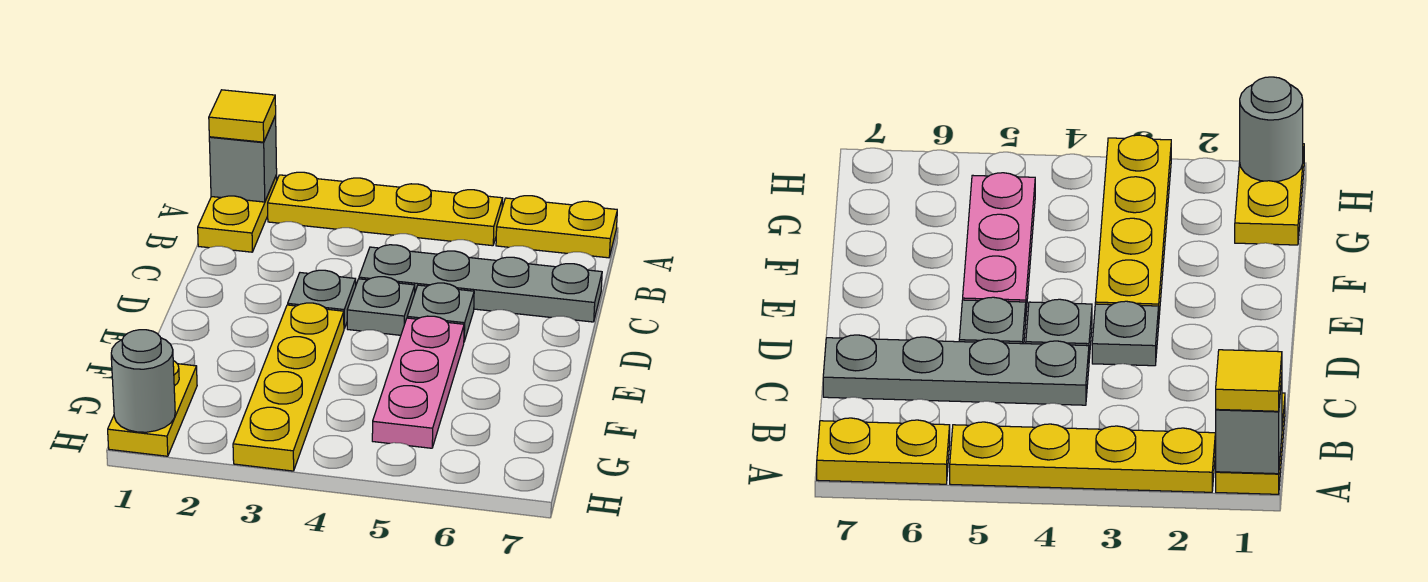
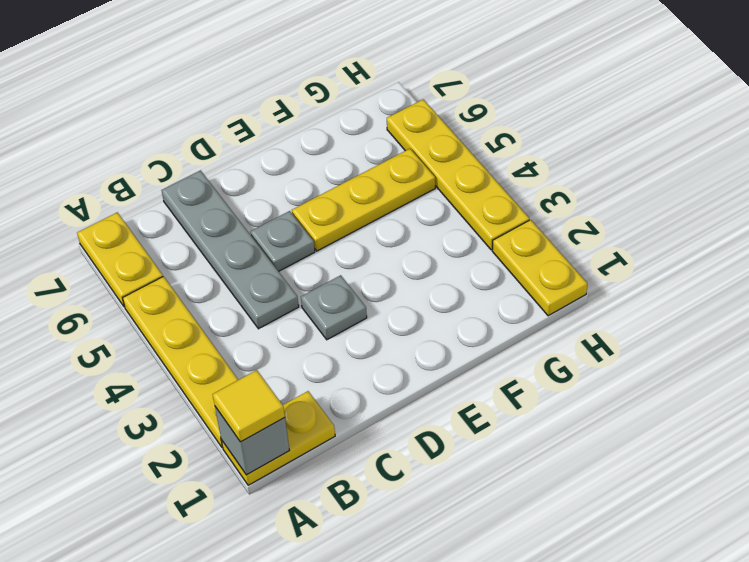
grey 1x1 plate [347,277,415,335] -> none
yellow 1x4 plate [233,303,344,471] -> yellow 1x4 plate turned to [387,99,529,250]
pink 1x3 plate [372,316,464,448] -> yellow 1x3 plate [292,149,435,251]
yellow 1x2 plate [108,361,197,456] -> yellow 1x2 plate turned to [492,220,587,316]
grey 1x1 round brick [111,330,175,432] -> none

